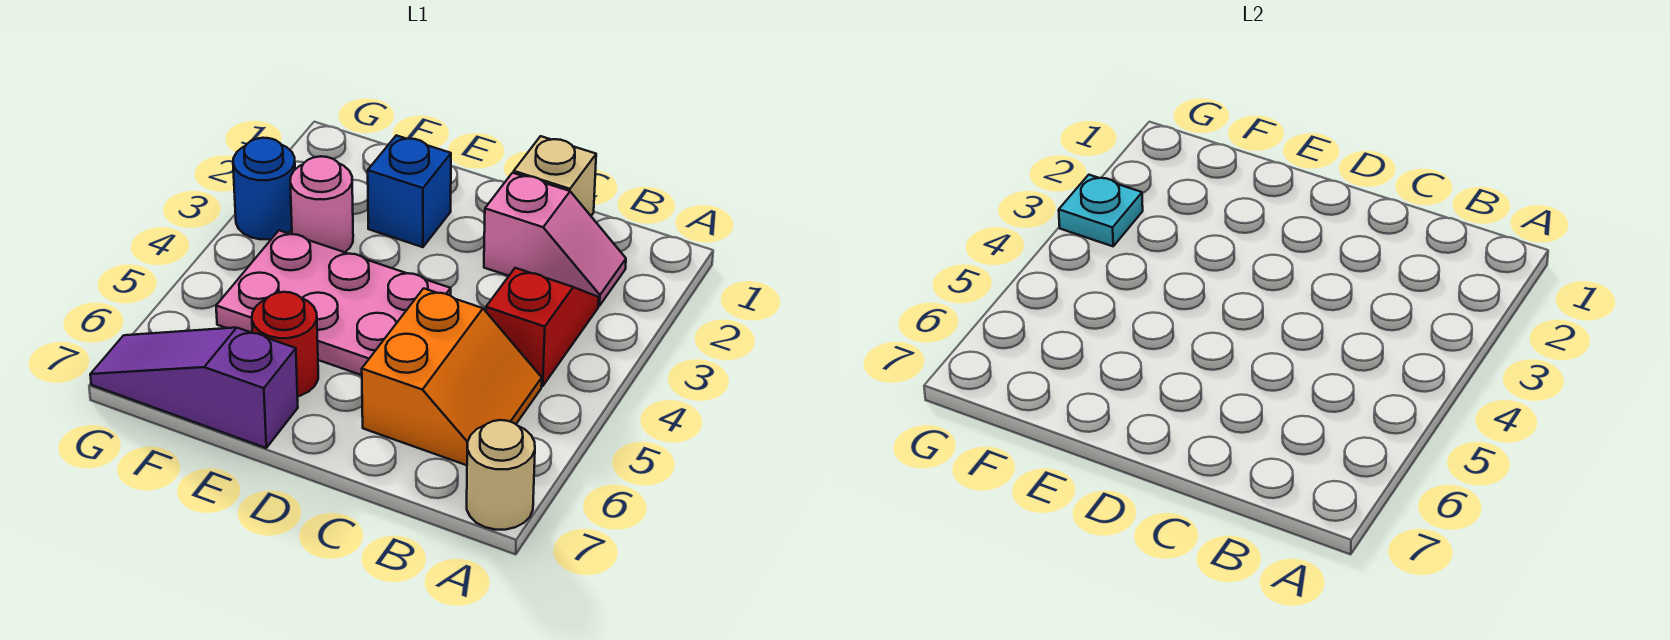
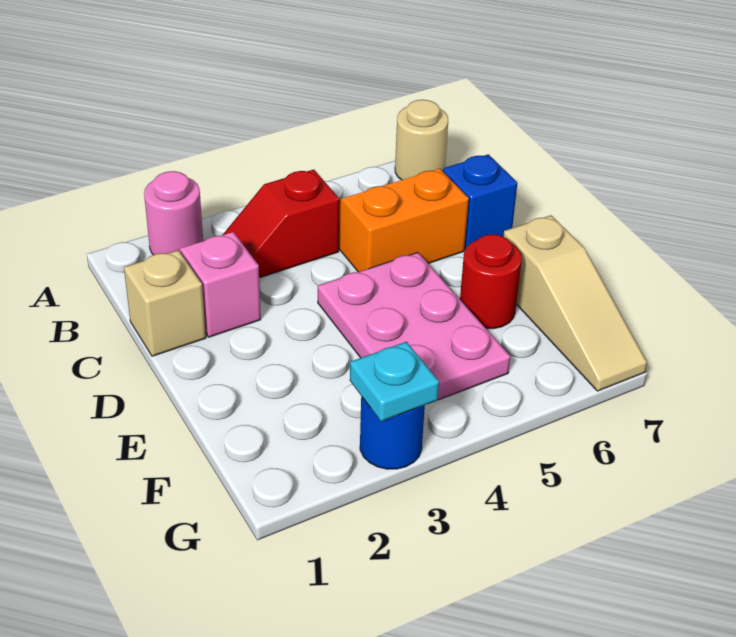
blue 1x1 brick [368,135,451,247] -> blue 1x1 brick moved to [443,154,517,249]
purple 1x3 slope [90,328,298,448] -> tan 1x3 slope [503,215,647,391]
pink 1x1 round brick [290,156,353,252] -> pink 1x1 round brick moved to [144,171,203,255]

